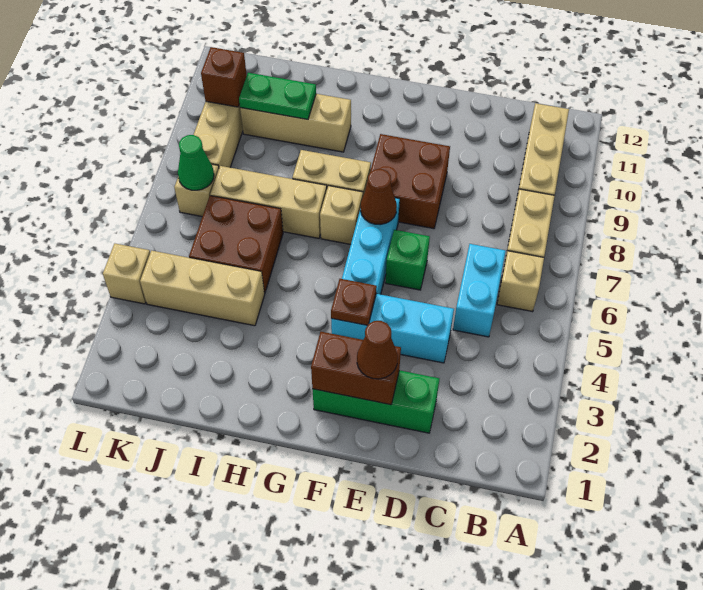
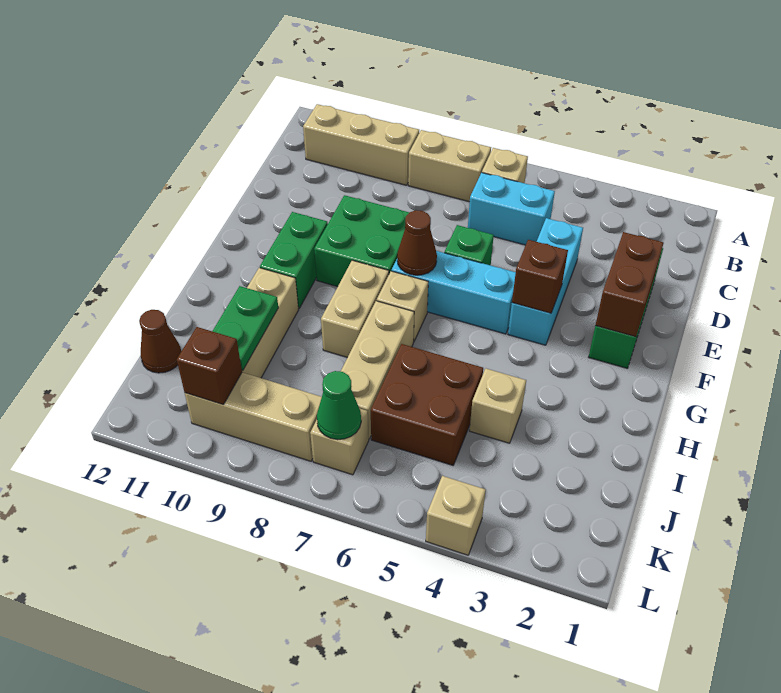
brown 1x1 cone [357,321,398,379] -> brown 1x1 cone moved to [139,310,181,373]
brown 2x2 brick [365,134,450,229] -> green 2x2 brick [314,195,410,287]
brown 1x1 plate [331,279,377,325] -> brown 1x1 brick [512,240,568,313]
none -> green 1x2 brick [260,212,328,308]
tan 1x3 brick [140,251,265,326] -> tan 1x1 brick [470,369,526,443]

